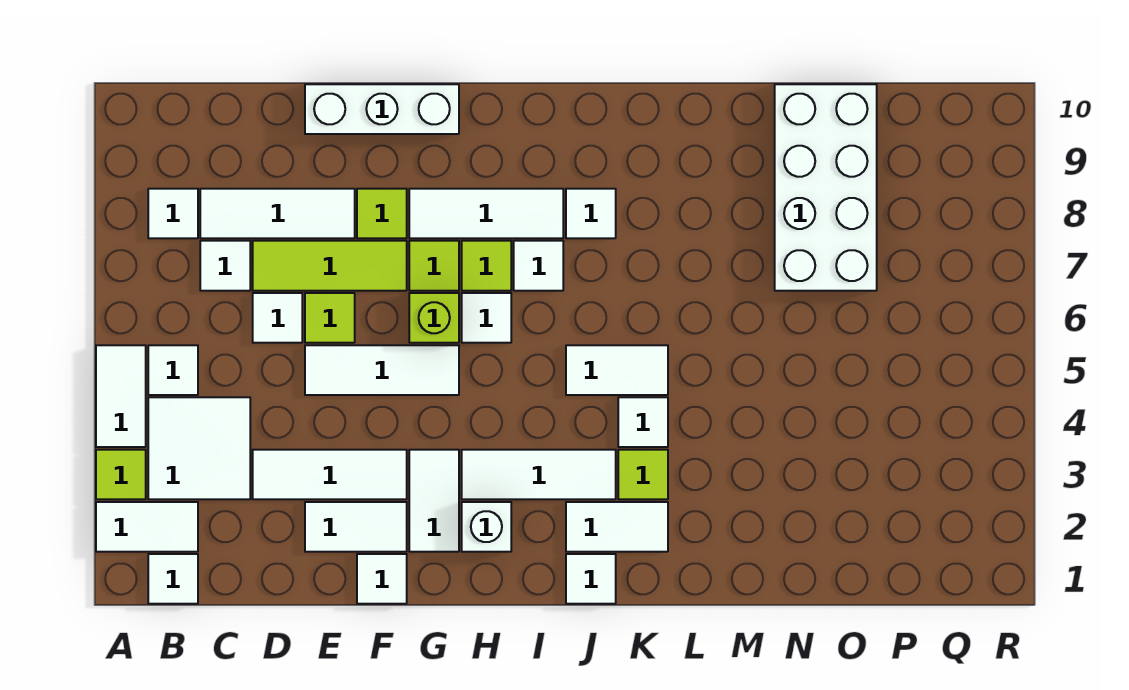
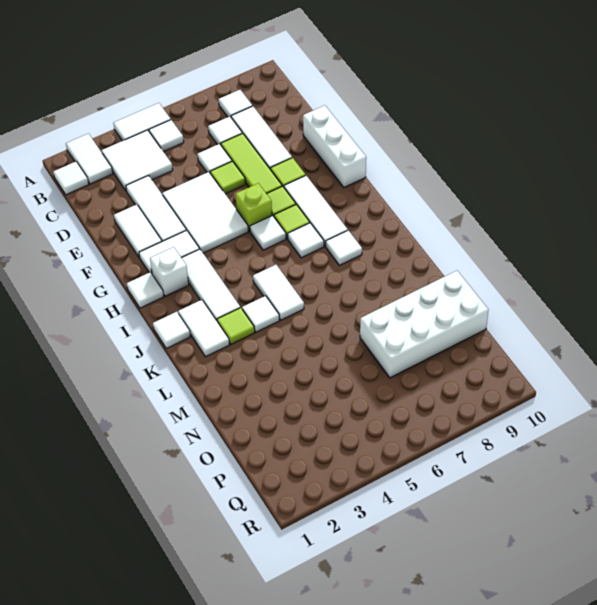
lime 1x1 tile [96,450,146,499] -> none
white 1x3 tile [305,345,459,395] -> white 2x3 tile [162,172,248,253]
white 1x1 tile [357,554,407,604] -> white 1x1 tile moved to [127,272,164,308]

